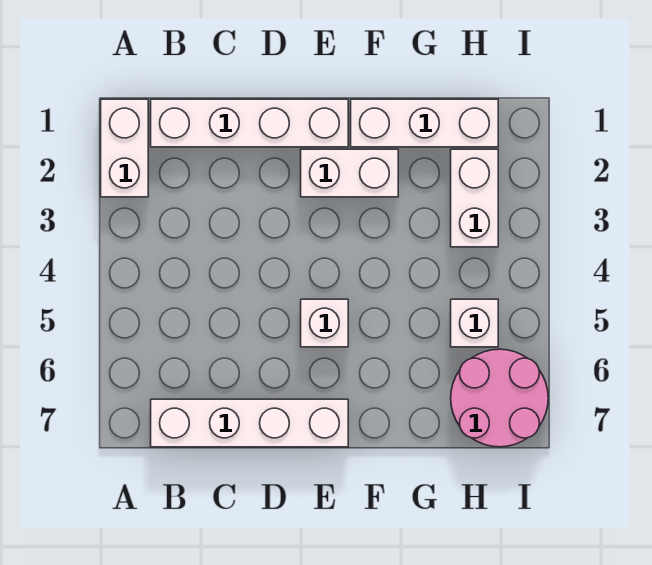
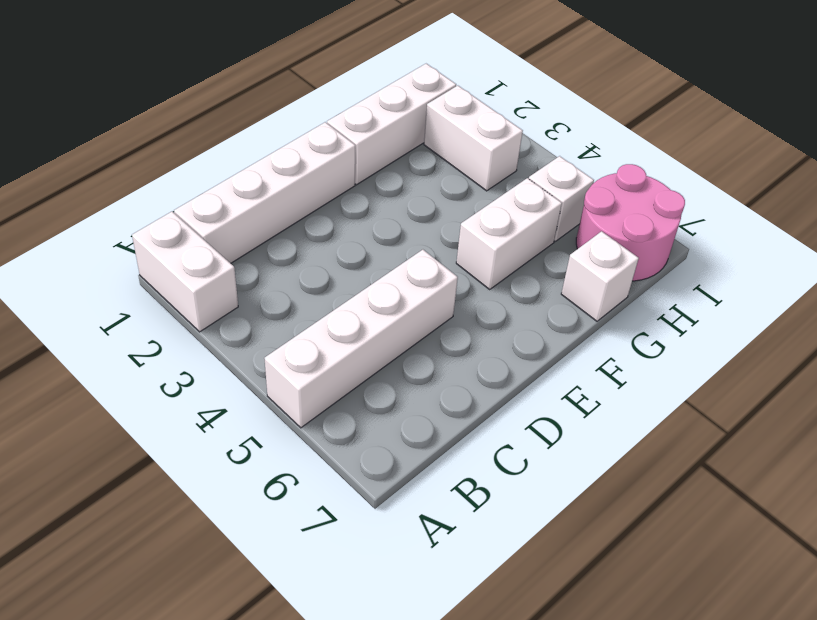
white 1x4 brick [151,399,348,447] -> white 1x4 brick moved to [264,250,458,428]
white 1x2 brick [301,149,398,197] -> white 1x2 brick moved to [456,178,562,289]
white 1x1 brick [301,299,348,347] -> white 1x1 brick moved to [561,231,639,321]

